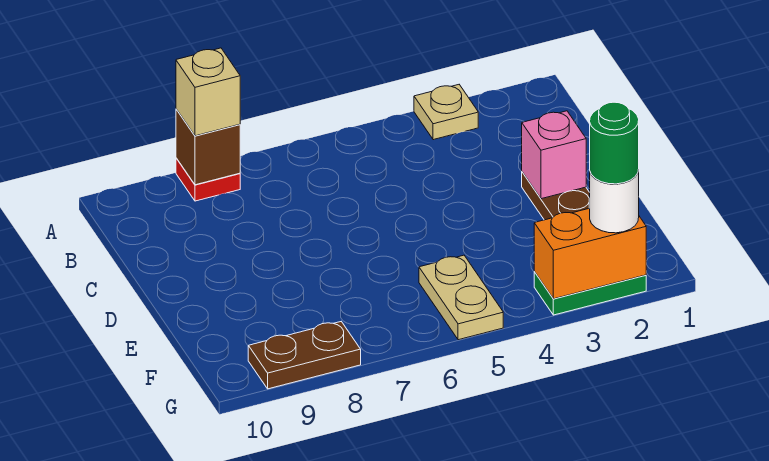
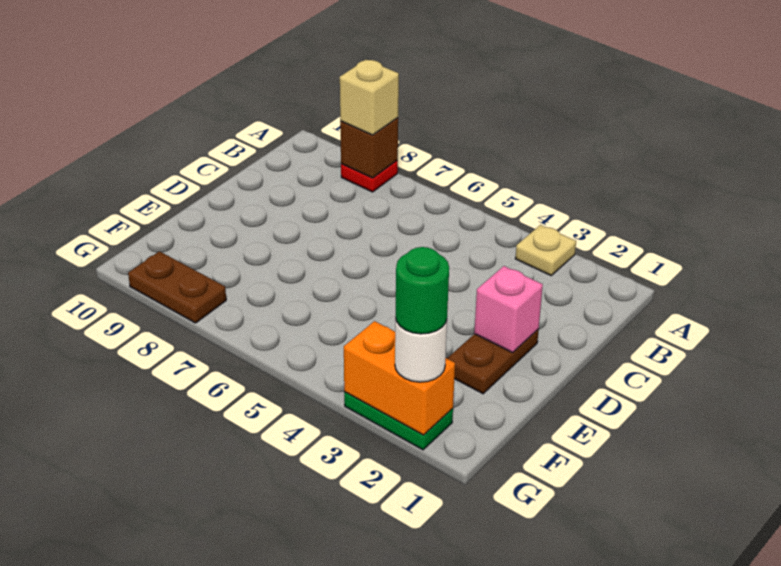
tan 1x2 plate [419,255,503,340] -> none

